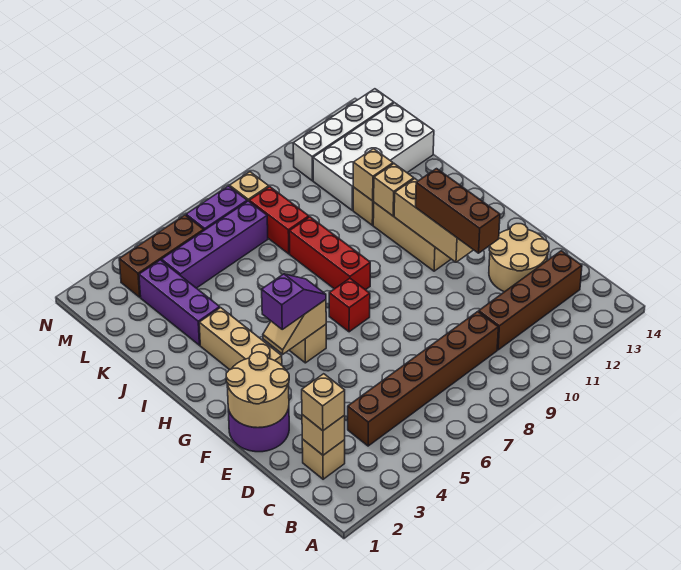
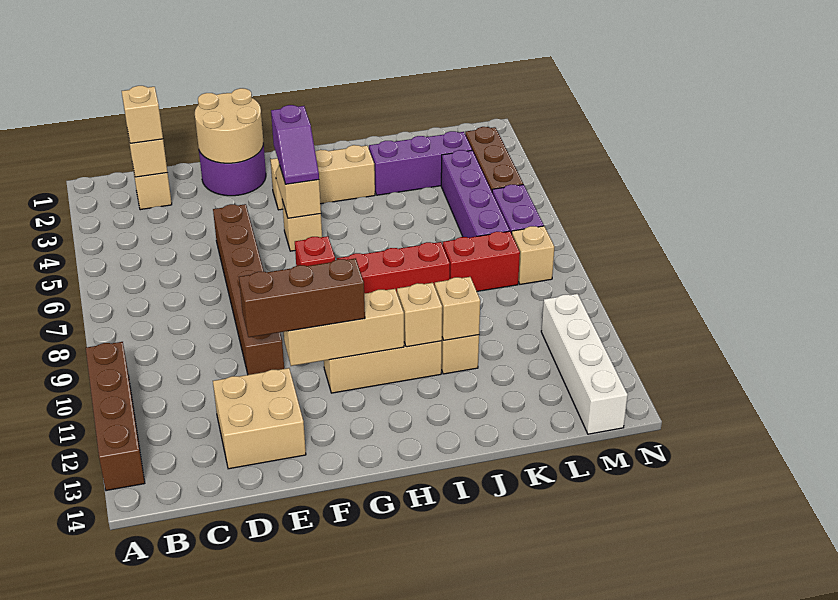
brown 1x6 brick [348,312,498,446] -> brown 1x6 brick moved to [213,204,284,375]
brown 1x4 brick [479,251,582,350] -> brown 1x4 brick moved to [86,342,145,491]
tan 2x2 round brick [489,224,549,292] -> tan 2x2 brick [213,368,306,469]
white 2x4 brick [313,103,434,210] -> none

